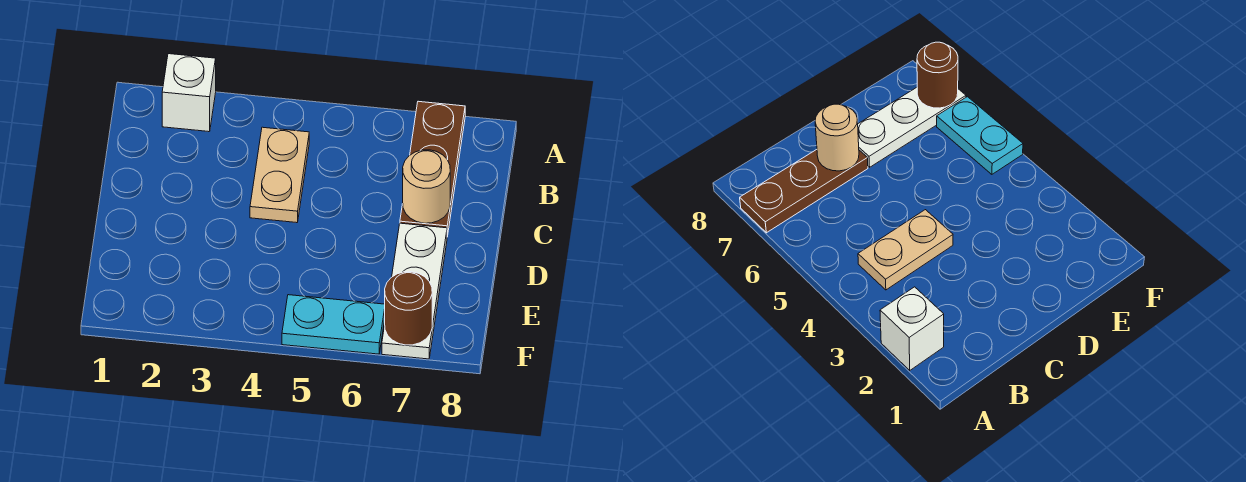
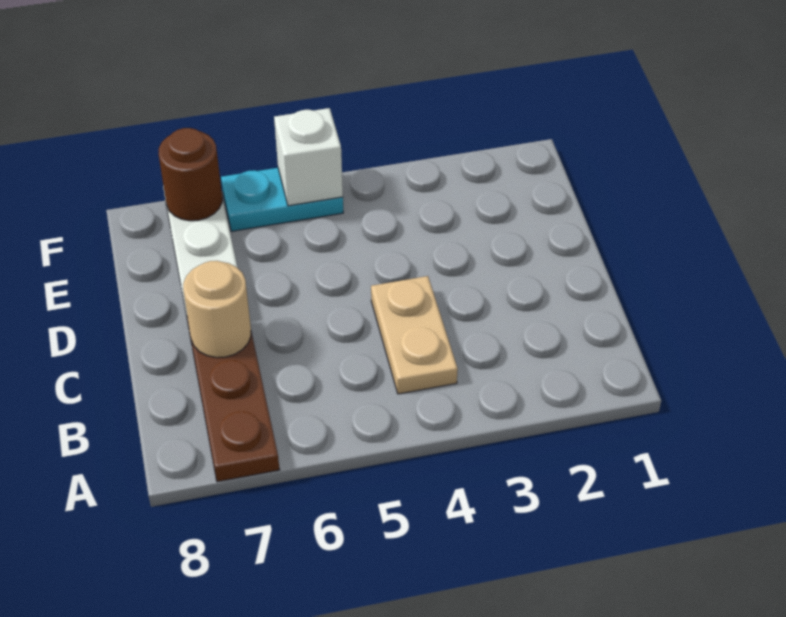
white 1x1 brick [162,54,216,132] -> white 1x1 brick moved to [274,108,343,206]

